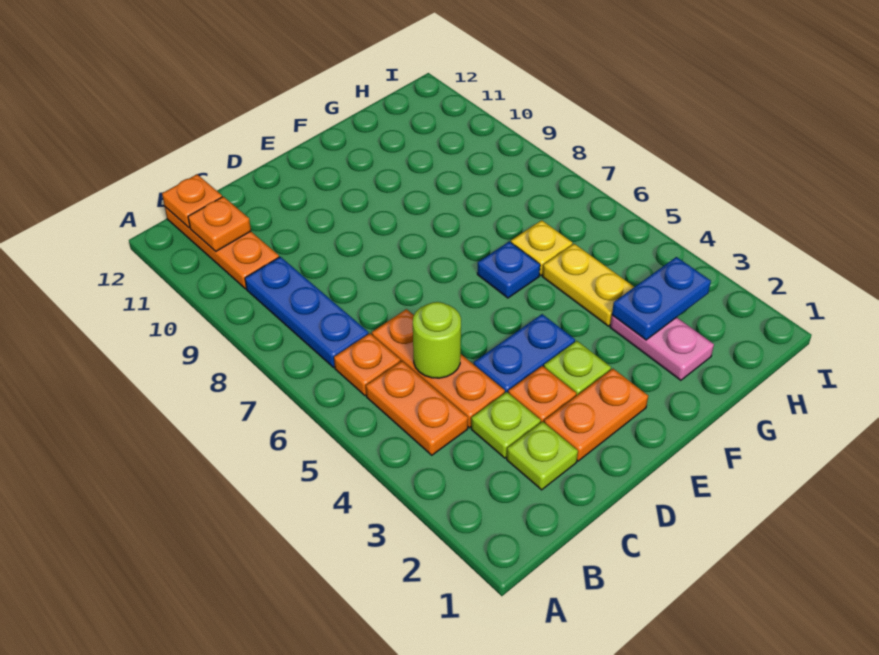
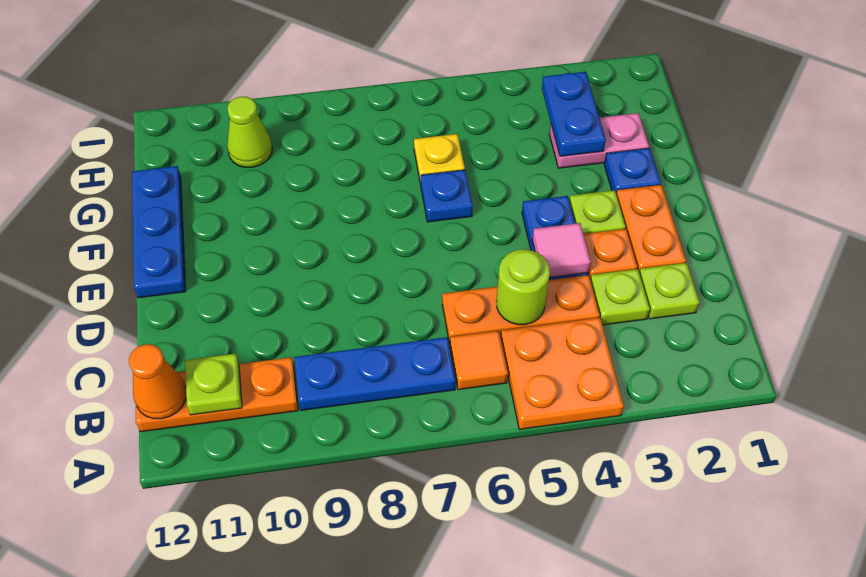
orange 1x2 plate [366,361,468,455] -> orange 2x2 plate [501,317,624,429]
orange 1x1 plate [334,333,400,396] -> orange 1x1 tile [450,331,508,390]
orange 1x1 plate [188,197,251,251] -> lime 1x1 plate [185,354,242,415]
orange 1x1 plate [162,174,222,228] -> orange 1x1 cone [129,344,186,419]
none -> pink 1x1 tile [532,223,591,278]
none -> blue 1x3 plate [132,166,186,298]
none -> blue 1x1 plate [604,148,661,193]
yellow 1x2 plate [542,244,634,326] -> none
none -> lime 1x1 cone [227,97,272,167]

